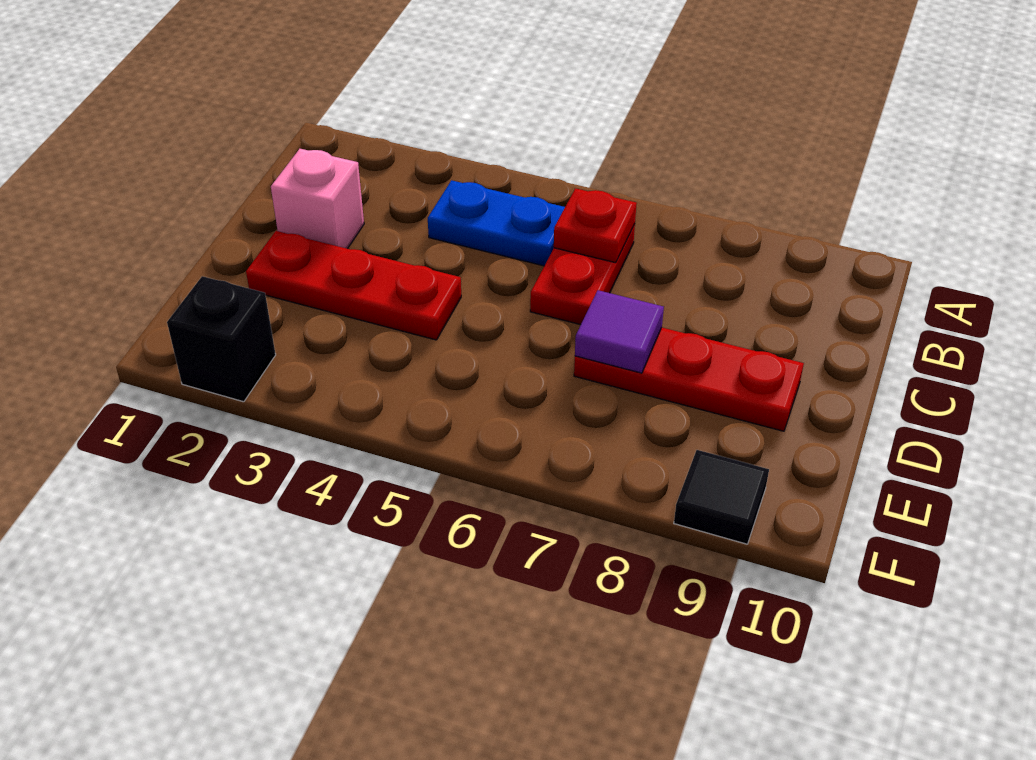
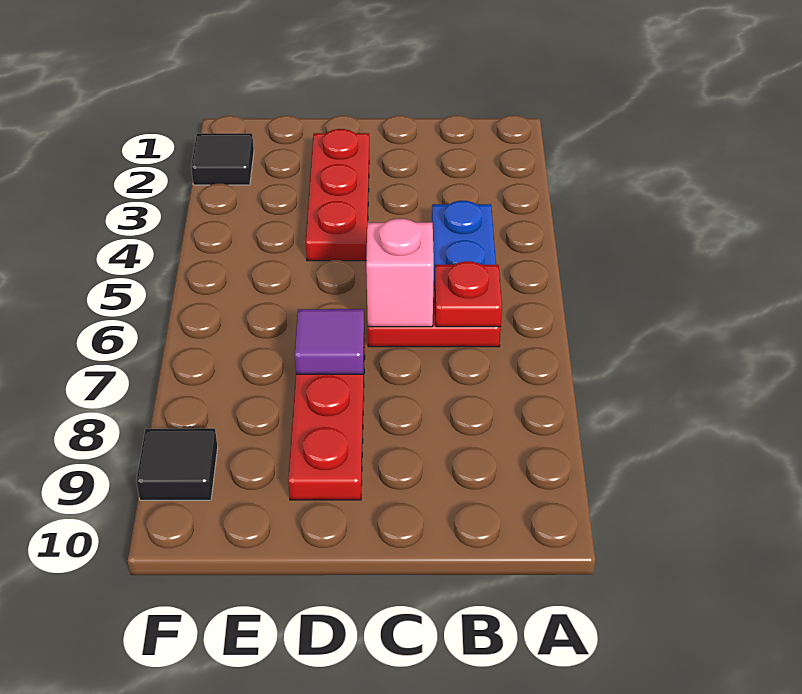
pink 1x1 brick [271,149,364,249] -> pink 1x1 brick moved to [366,219,434,327]
black 1x1 brick [167,276,276,402] -> black 1x1 tile [191,133,254,185]

